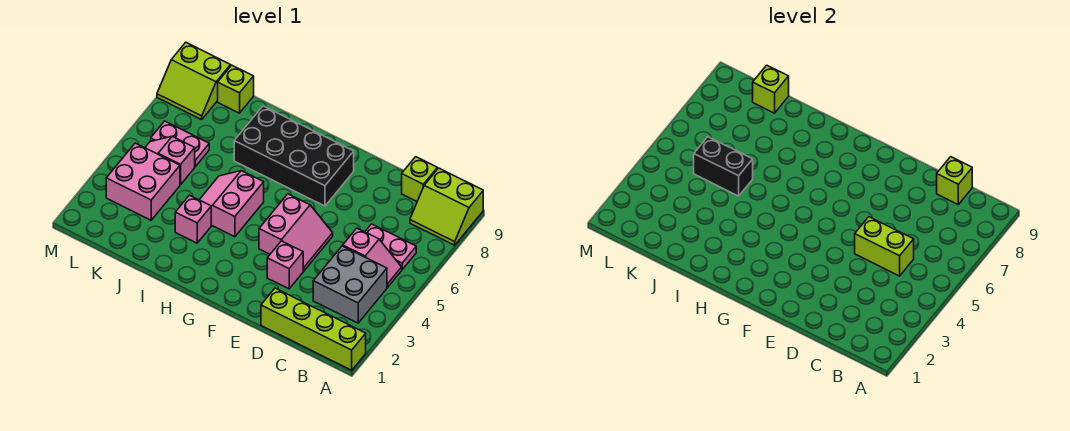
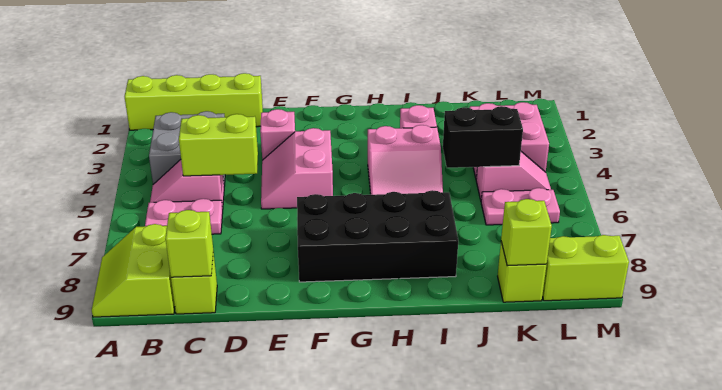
lime 2x2 slope [410,168,483,245] -> lime 2x2 slope turned to [92,224,175,317]
pink 2x2 slope [199,171,264,237] -> pink 2x2 slope turned to [368,125,443,195]

